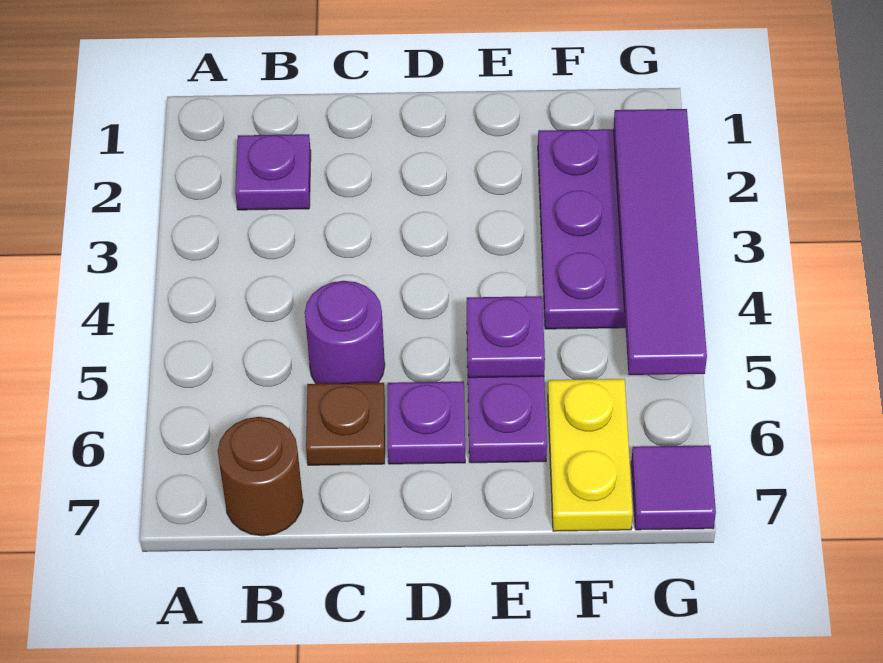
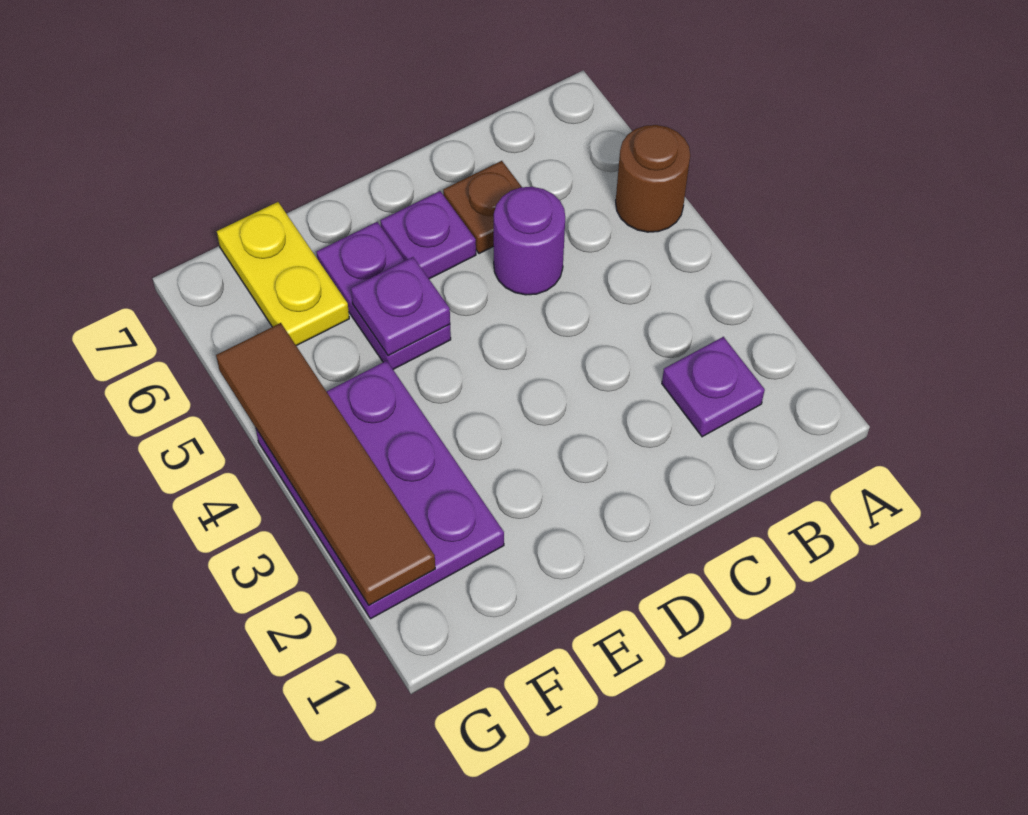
brown 1x1 round brick [218,417,303,536] -> brown 1x1 round brick moved to [616,125,690,232]
purple 1x4 tile [613,109,707,375] -> brown 1x4 tile [216,323,435,605]
purple 1x1 tile [631,445,716,530] -> none

